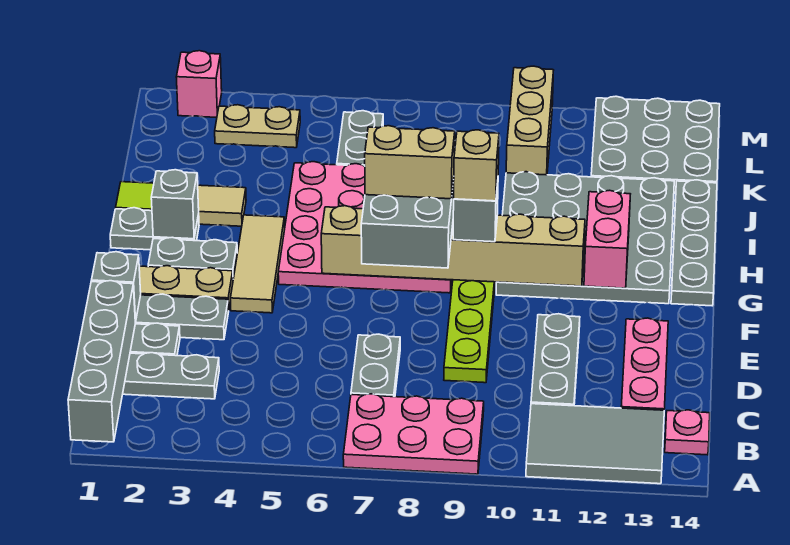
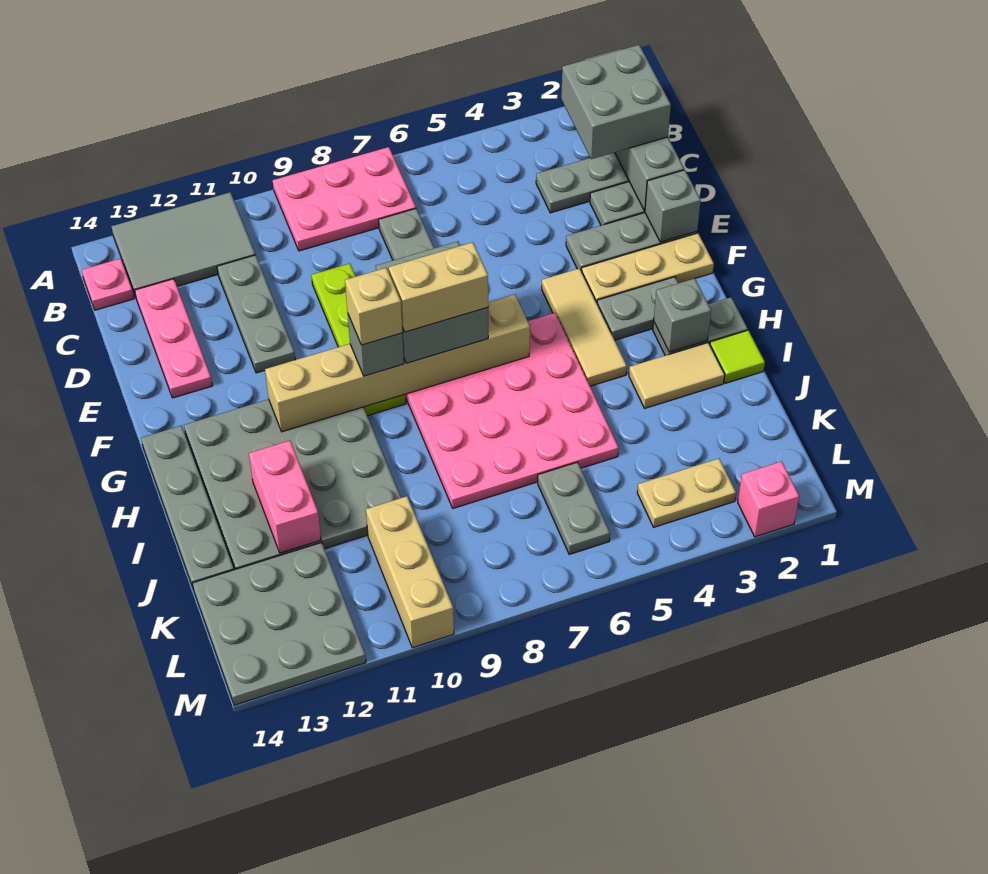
none -> grey 2x2 brick [561,45,671,159]
pink 1x2 brick [584,190,630,288] -> pink 1x2 brick moved to [249,441,321,553]

